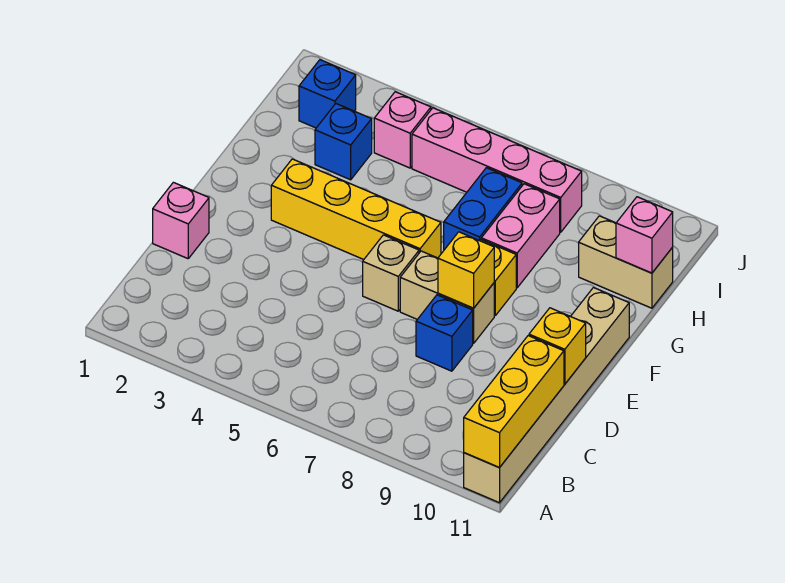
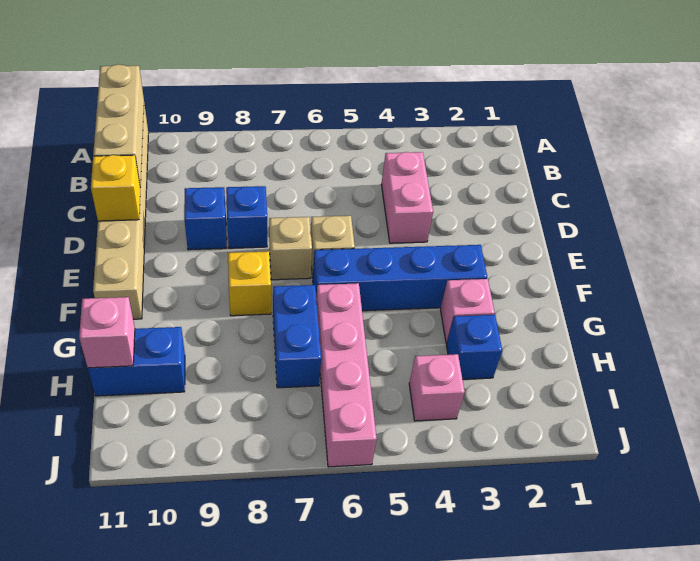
yellow 1x3 brick [464,336,564,468] -> tan 1x3 brick [93,64,144,187]
pink 1x1 brick [153,182,209,259] -> pink 1x1 brick moved to [440,279,495,343]
tan 1x2 brick [400,251,494,343] -> tan 1x1 brick [269,217,312,280]
yellow 1x1 brick [438,232,494,308] -> none
yellow 1x4 brick [271,159,441,259] -> blue 1x4 brick [313,245,487,311]
pink 1x2 brick [481,184,560,288] -> pink 1x2 brick moved to [381,152,433,243]
tan 1x2 brick [579,216,673,308] -> blue 1x2 brick [88,327,185,396]
blue 1x1 brick [299,60,356,128] -> blue 1x1 brick moved to [184,187,227,250]
pink 1x4 brick [412,108,582,232] -> pink 1x4 brick turned to [316,283,377,467]

